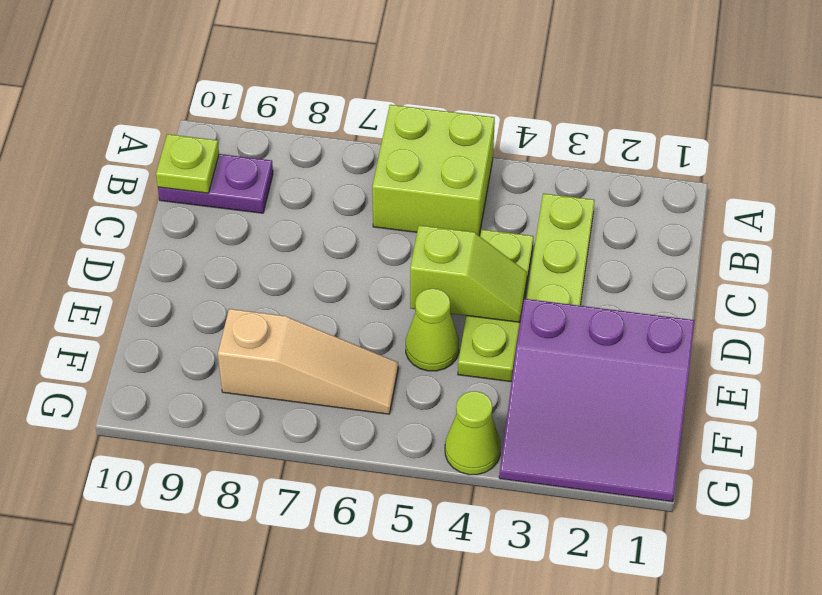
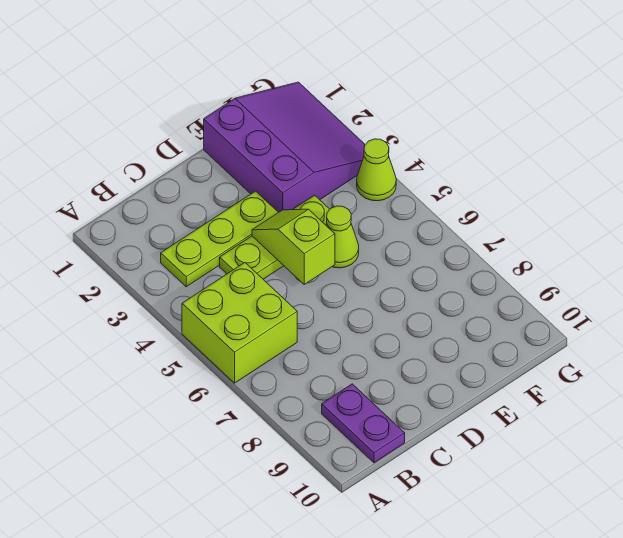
lime 1x1 plate [156,134,219,193] -> none
tan 1x3 slope [218,309,398,414] -> none

